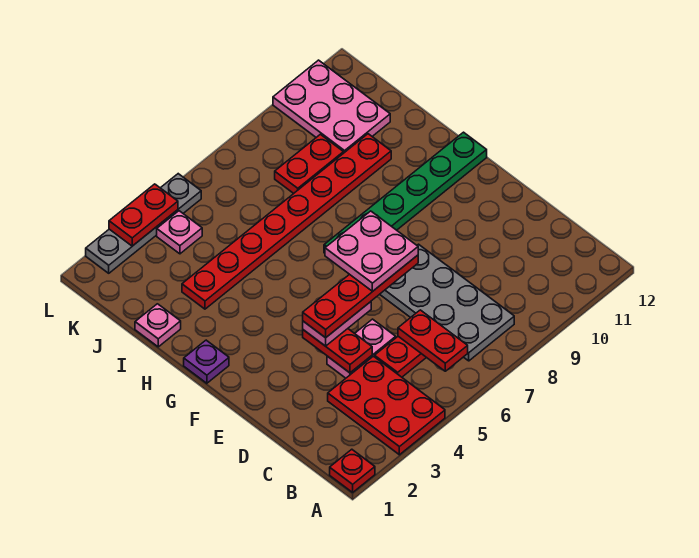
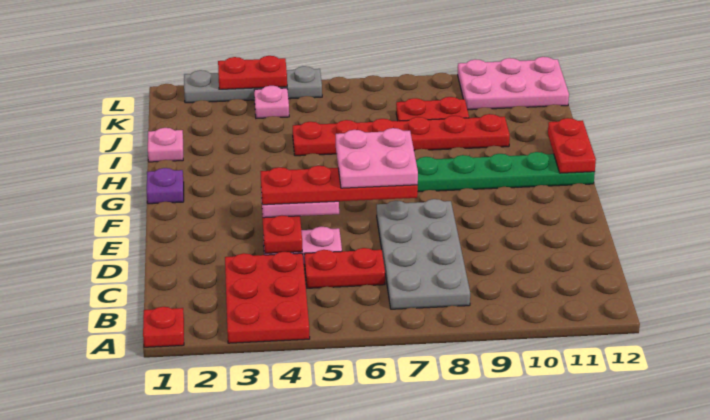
red 1x2 plate [398,310,468,371] -> red 1x2 plate moved to [548,118,596,173]
red 1x8 plate [182,134,391,309] -> red 1x6 plate [293,114,510,156]
pink 2x3 plate [273,60,390,153] -> pink 2x3 plate turned to [458,57,569,110]

